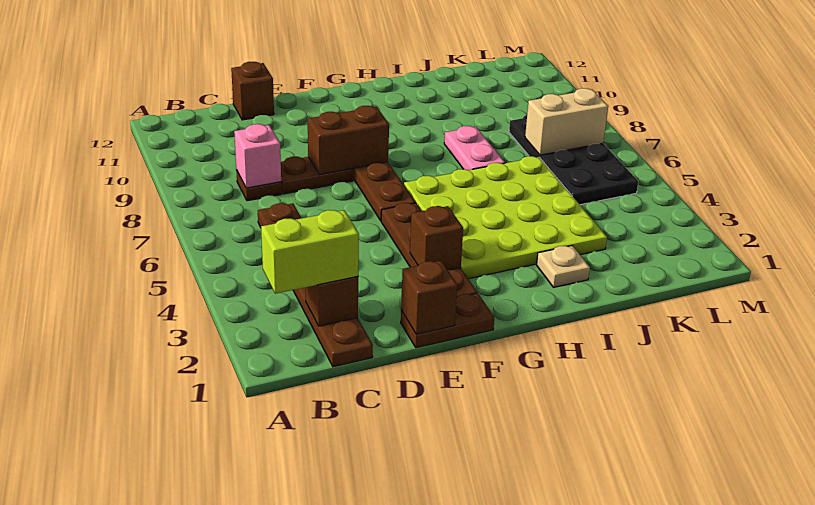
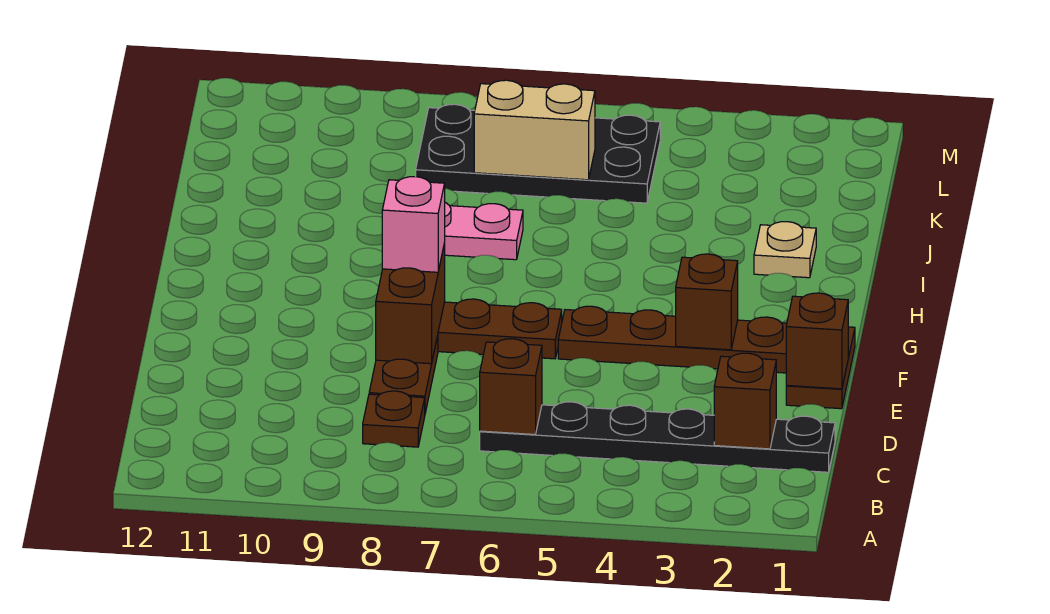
lime 1x2 brick [261,210,359,294] -> none
brown 1x6 plate [258,203,373,367] -> black 1x6 plate [480,402,835,472]
pink 1x1 brick [234,124,281,188] -> pink 1x1 brick moved to [382,177,445,272]
brown 1x1 brick [231,62,274,120] -> brown 1x1 brick moved to [480,339,542,434]
lime 4x4 plate [404,156,607,279] -> none
tan 1x2 brick [525,88,608,155] -> tan 1x2 brick turned to [474,80,595,180]

